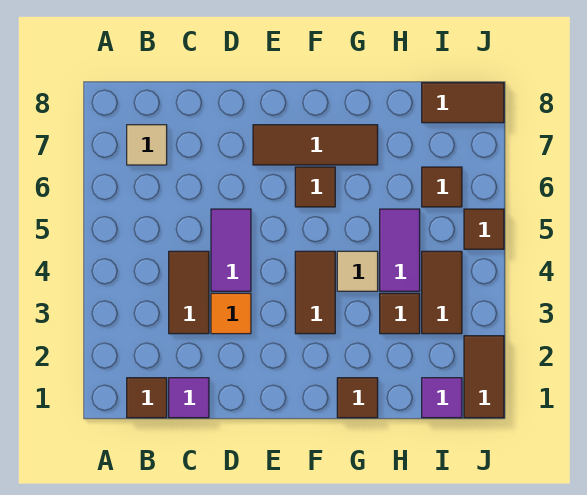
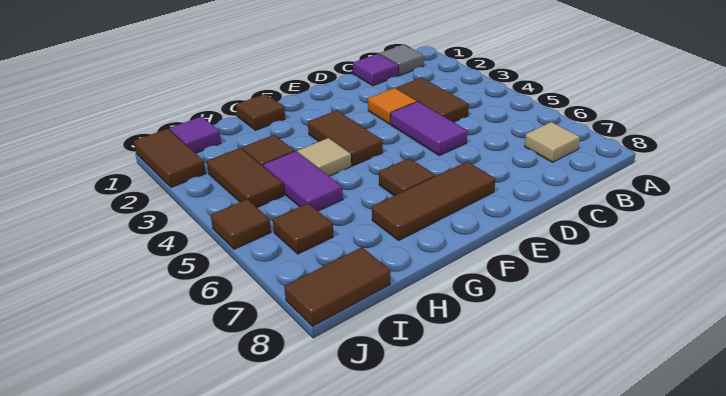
brown 1x1 tile [127,378,167,418] -> grey 1x1 tile [379,45,424,76]

